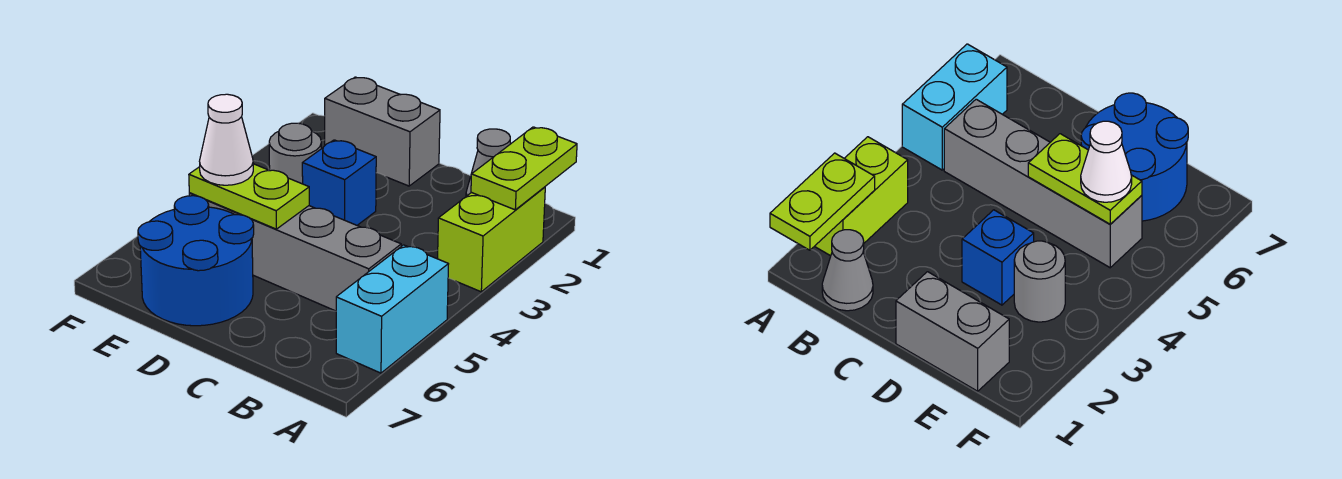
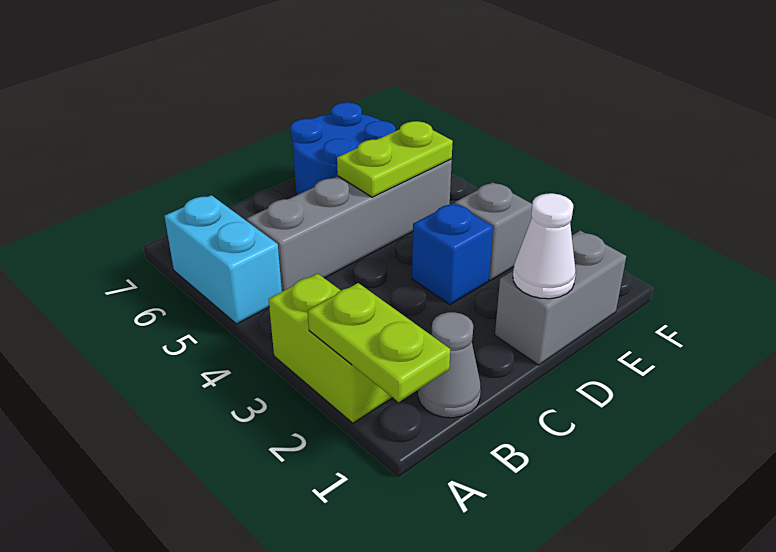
grey 1x1 round brick [269,123,321,184] -> grey 1x1 brick [455,182,532,281]
white 1x1 cone [200,94,253,185] -> white 1x1 cone moved to [513,193,576,299]

